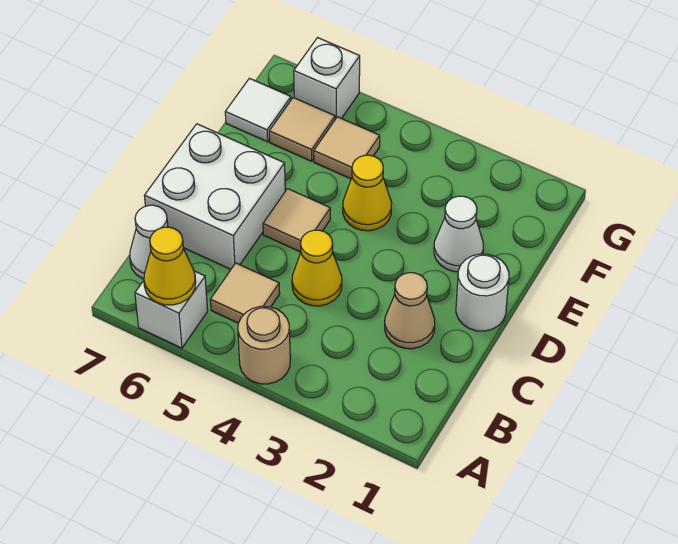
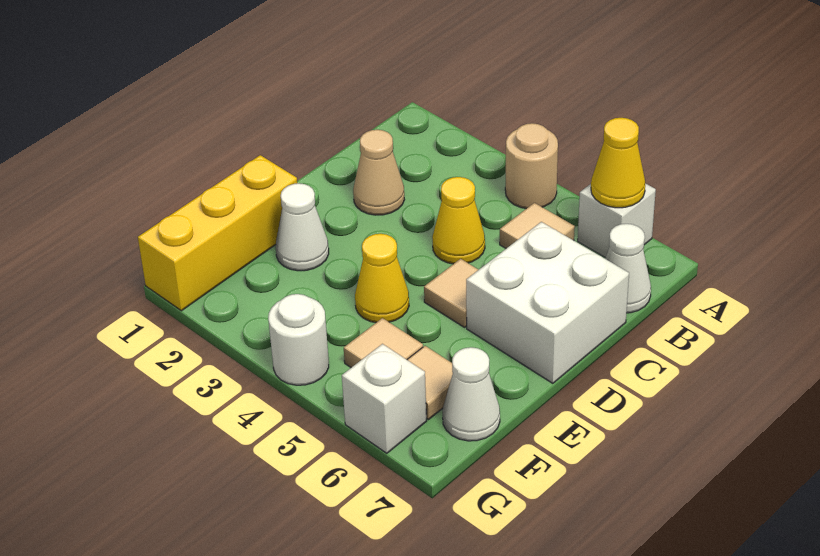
white 1x1 round brick [456,254,509,331] -> white 1x1 round brick moved to [268,294,329,385]
none -> yellow 1x3 brick [138,155,297,311]
white 1x1 tile [225,78,291,142] -> white 1x1 cone [443,347,500,441]

